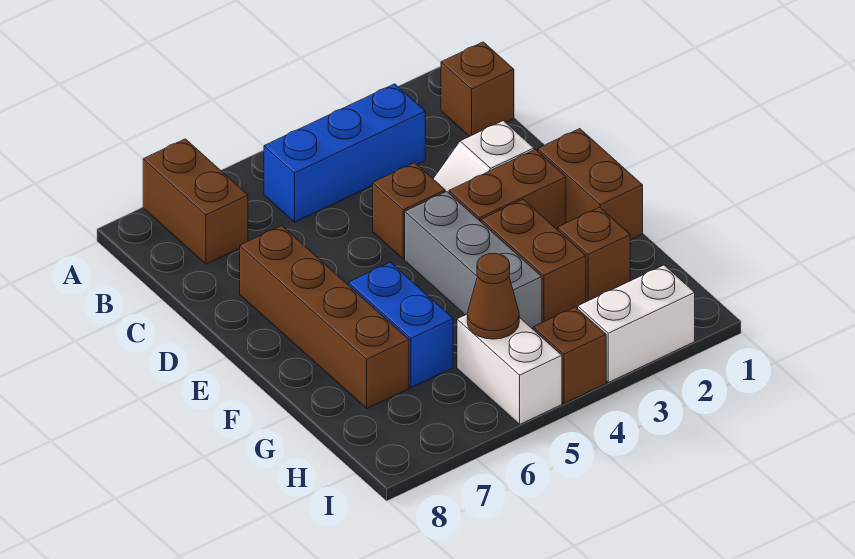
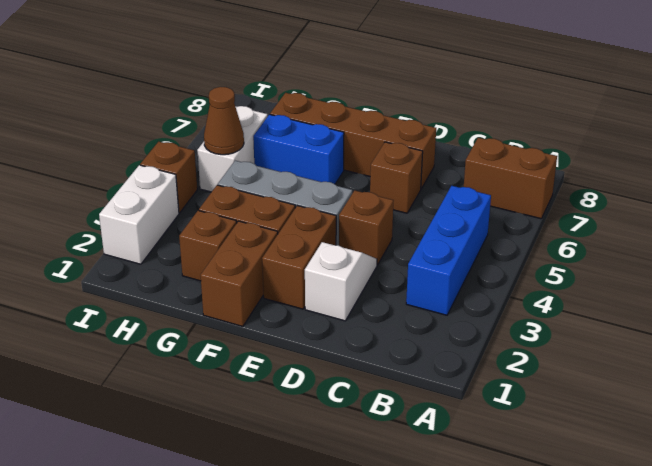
brown 1x1 brick [441,42,514,137] -> brown 1x1 brick moved to [370,142,423,213]
brown 1x2 brick [538,129,643,240] -> brown 1x2 brick turned to [201,221,278,327]
white 1x2 brick [457,314,562,424] -> white 1x2 brick turned to [197,106,268,192]

